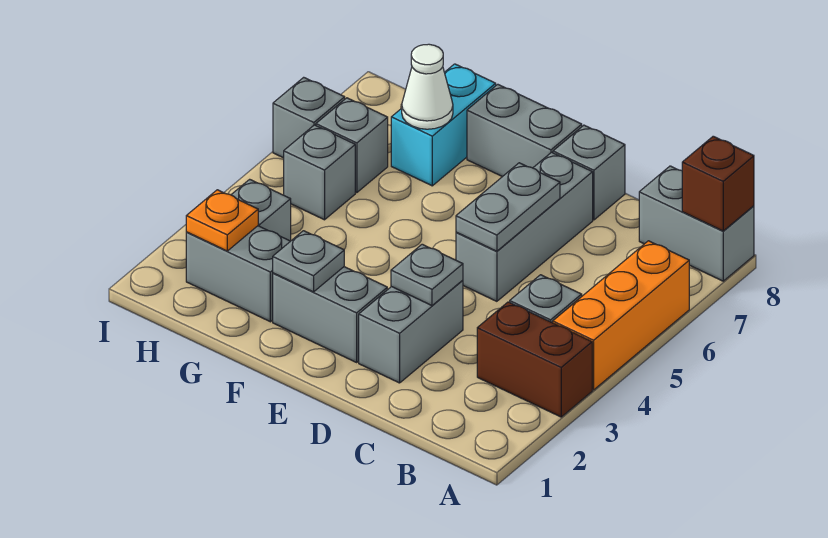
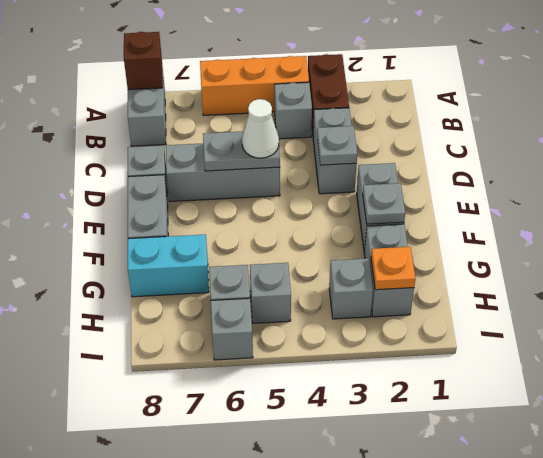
grey 1x2 brick [359,280,463,383] -> grey 1x2 brick turned to [313,108,357,194]
white 1x1 cone [402,44,453,129] -> white 1x1 cone moved to [242,99,279,158]

